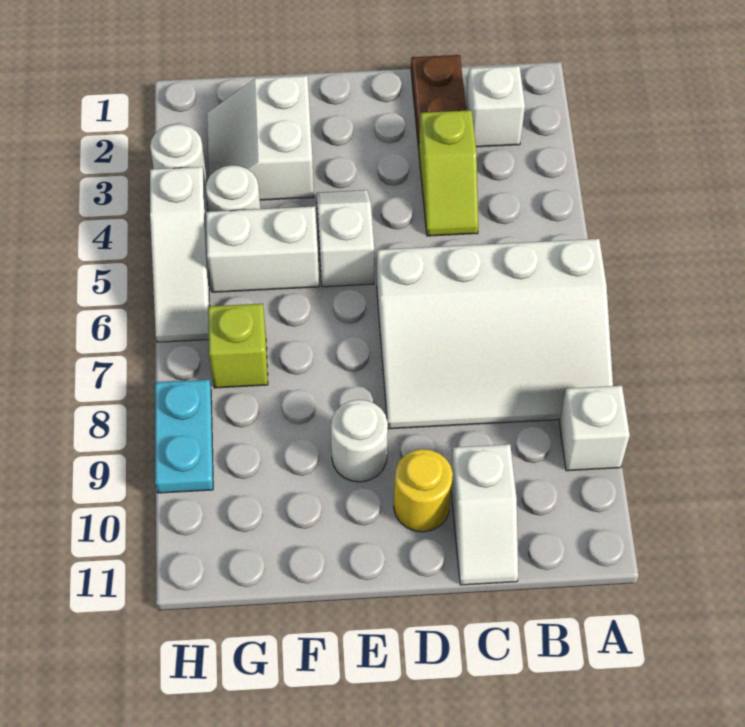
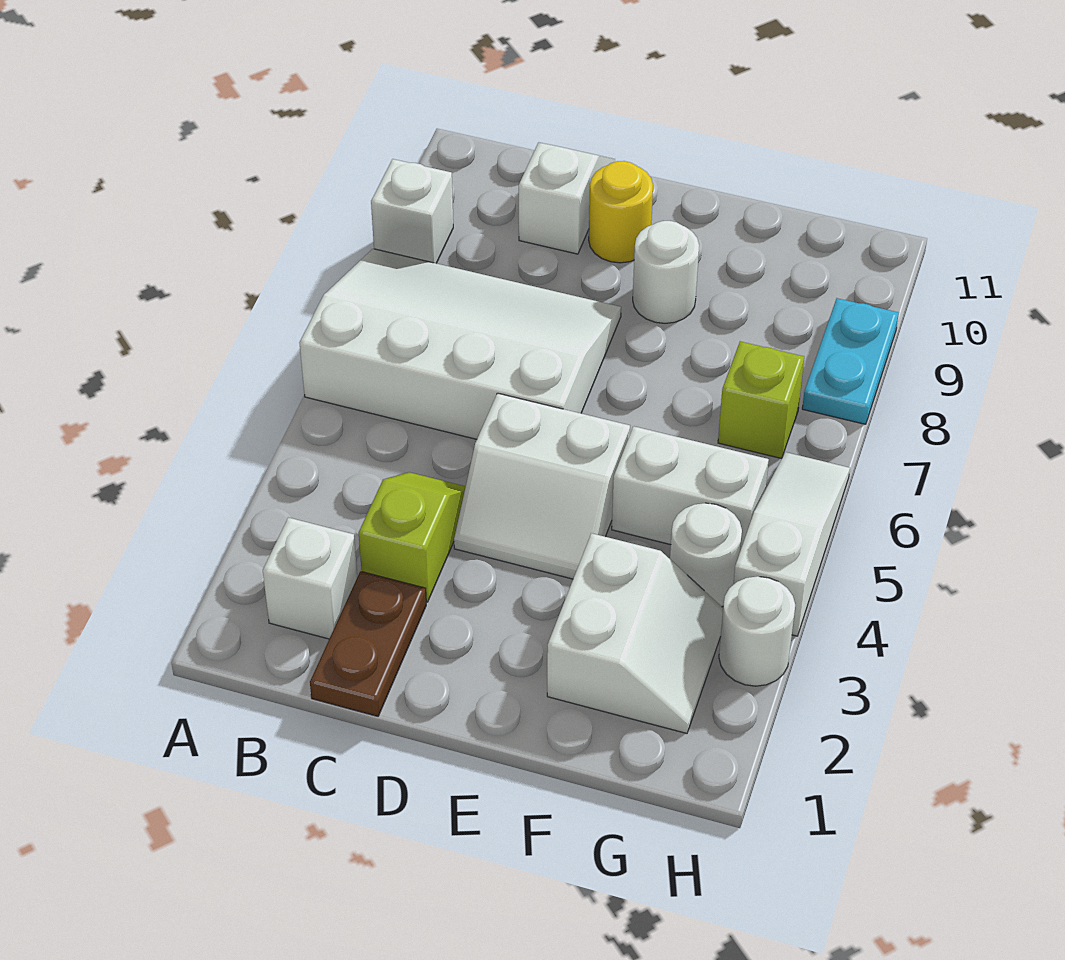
white 1x2 slope [316,190,374,287] -> white 2x2 slope [454,393,630,579]

